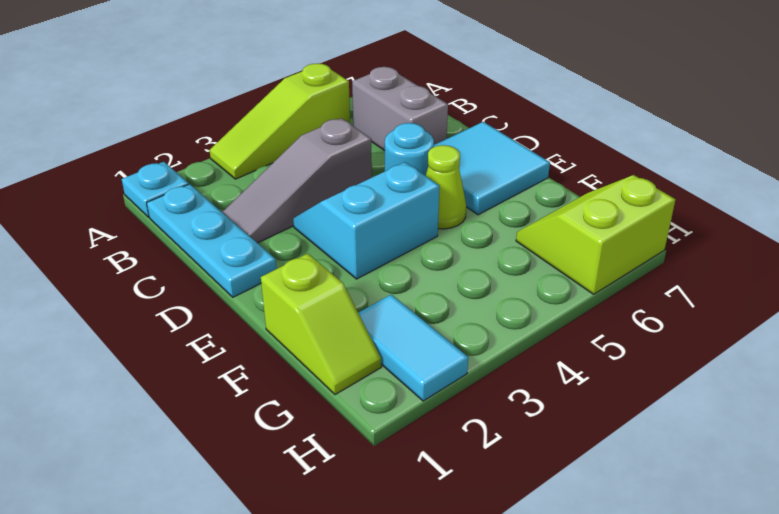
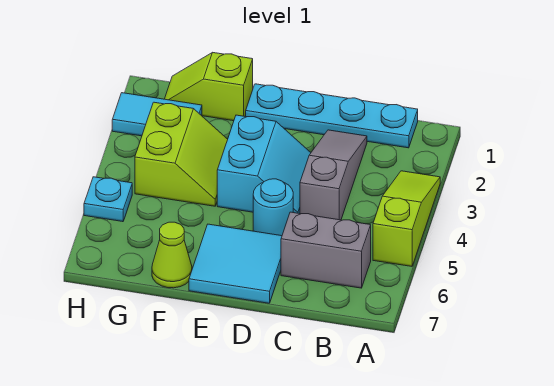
cyan 1x1 plate [122,162,189,217] -> cyan 1x1 plate moved to [84,177,132,222]
cyan 1x3 plate [147,184,276,297] -> cyan 1x4 plate [246,84,418,148]
lime 1x1 cone [426,145,466,229] -> lime 1x1 cone moved to [152,222,192,288]
lime 2x2 slope [516,175,676,294] -> lime 2x2 slope moved to [135,102,228,206]

